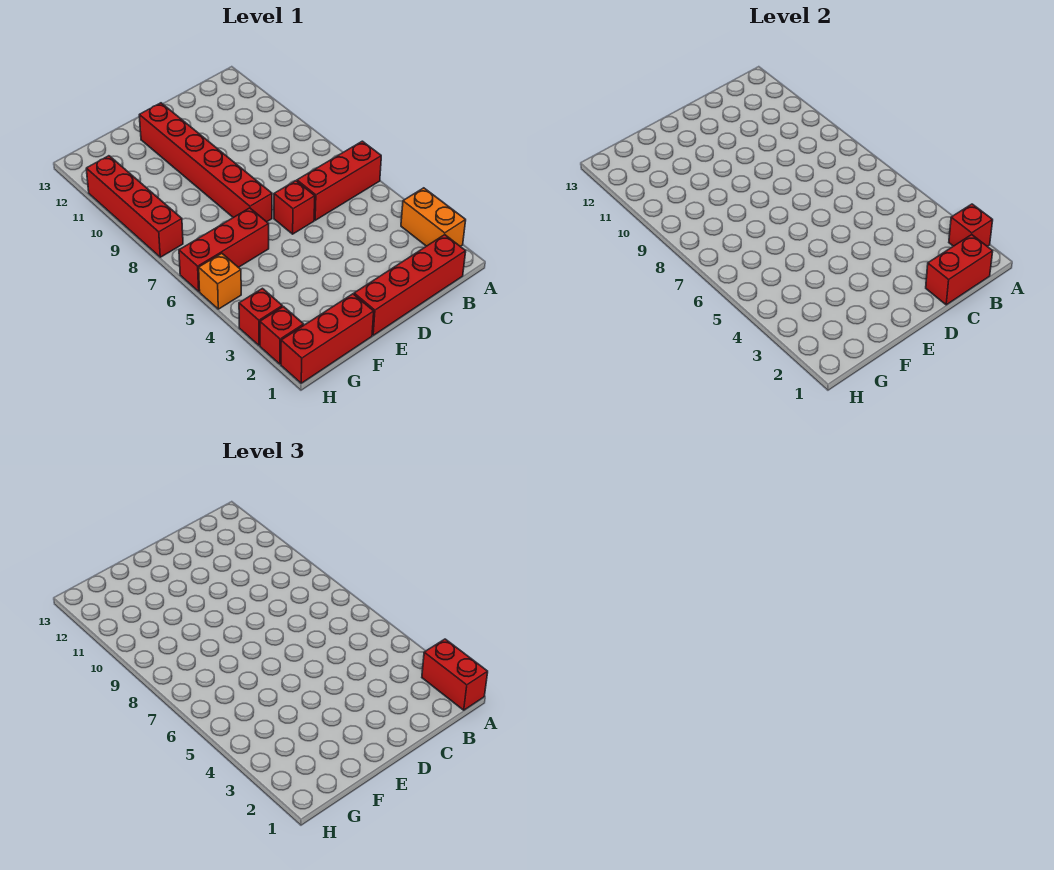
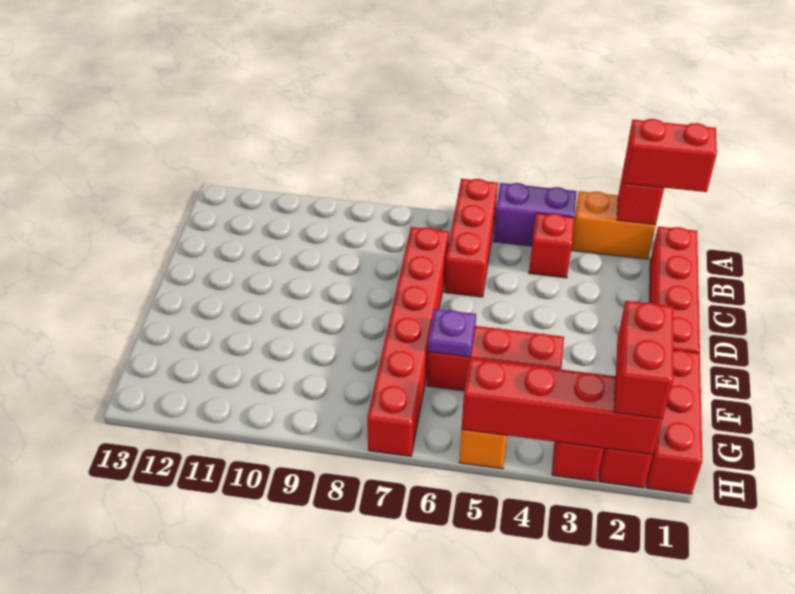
none -> purple 1x2 brick [493,183,577,246]
red 1x2 brick [926,235,993,305] -> red 1x2 brick moved to [614,301,673,419]
red 1x1 brick [274,181,315,234] -> red 1x1 brick moved to [529,213,574,278]
red 1x6 brick [139,103,272,222] -> red 1x6 brick turned to [367,227,449,456]
red 1x3 brick [179,208,269,291] -> red 1x3 brick turned to [427,326,564,391]
none -> purple 1x1 plate [428,309,476,357]
red 1x4 brick [86,156,183,257] -> red 1x4 brick moved to [462,358,663,454]

